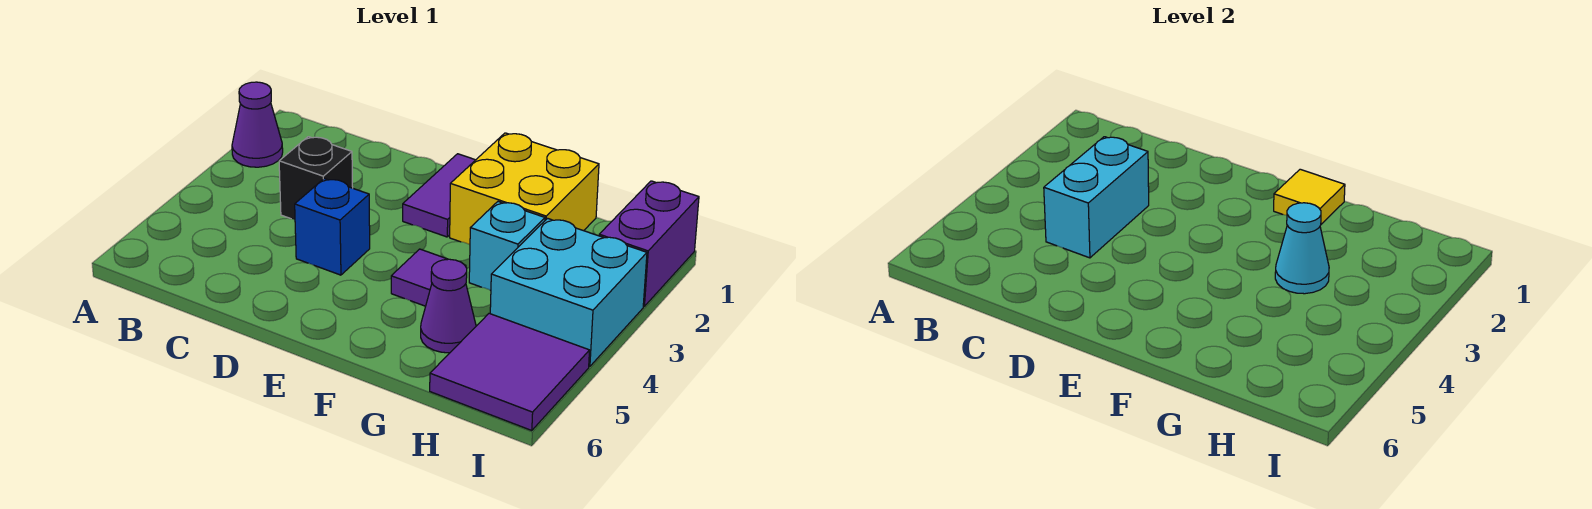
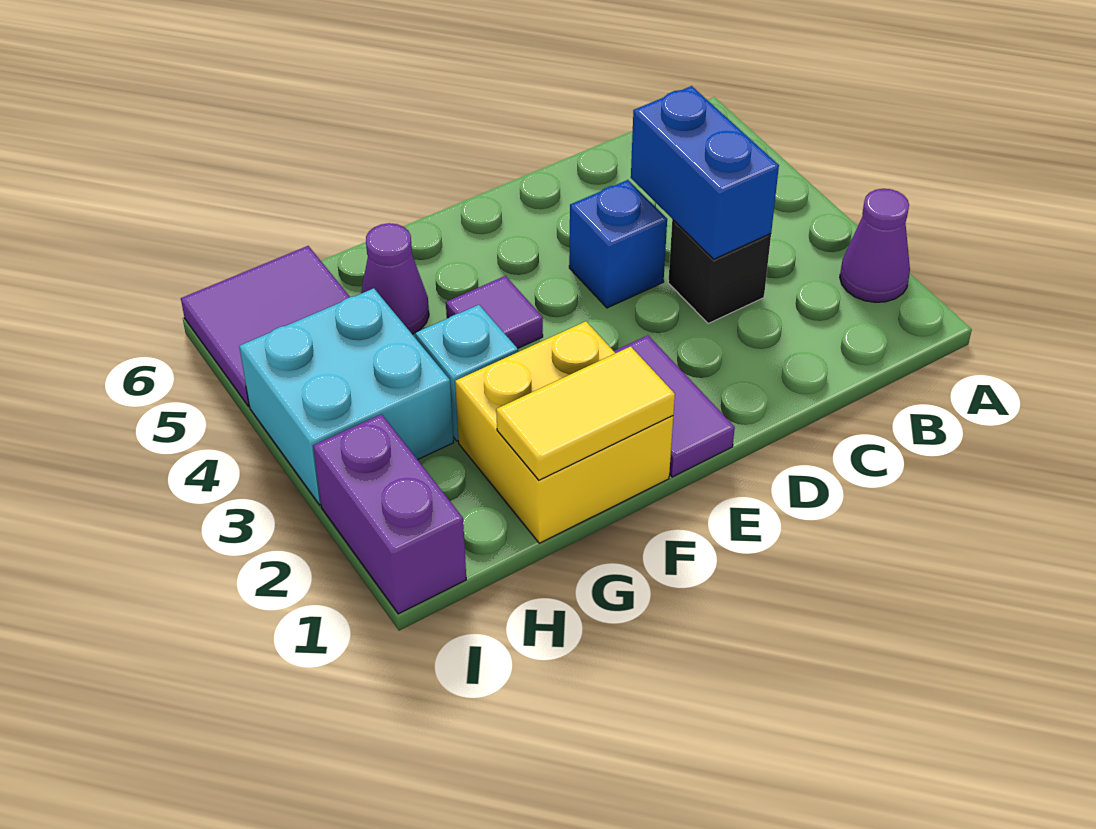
cyan 1x2 brick [1044,137,1149,258] -> blue 1x2 brick [631,86,779,259]
yellow 1x1 tile [1274,169,1345,224] -> yellow 1x2 tile [496,346,675,480]
cyan 1x1 cone [1275,203,1329,294] -> none

